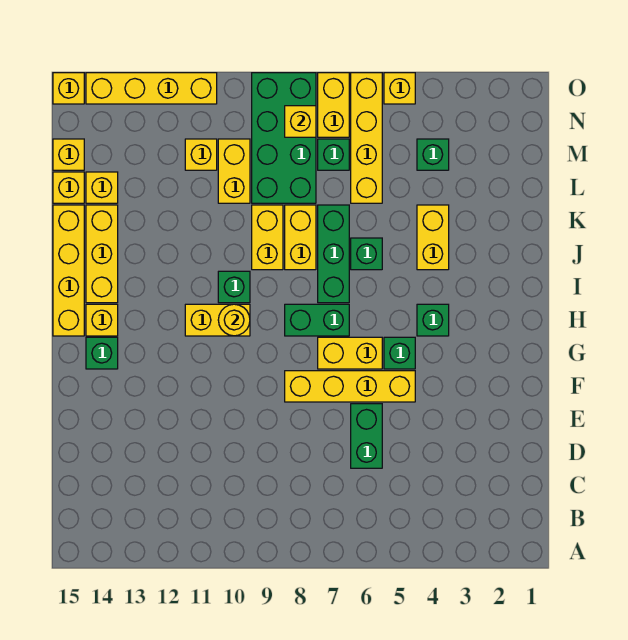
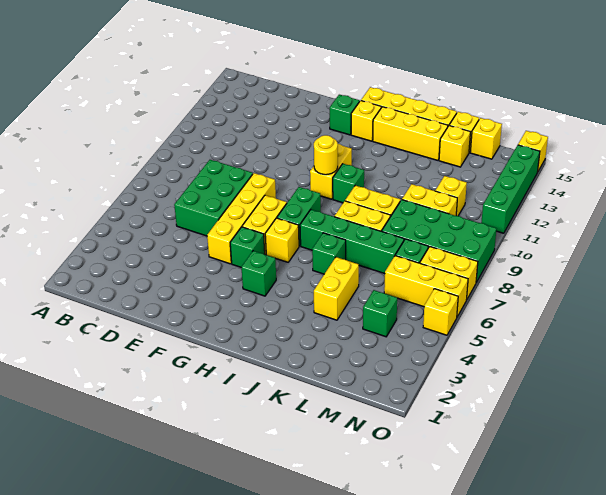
green 1x2 brick [351,404,382,468] -> green 2x3 brick [174,160,253,236]
green 1x3 brick [318,205,349,303] -> green 1x4 brick [300,210,404,274]
yellow 1x2 brick [417,205,449,270] -> yellow 1x2 brick turned to [314,257,359,320]
yellow 1x4 brick [351,73,382,203] -> yellow 1x3 brick [384,256,468,317]
yellow 1x1 brick [285,106,316,137] -> yellow 1x1 brick moved to [265,218,299,262]
yellow 1x4 brick [86,73,217,104] -> green 1x4 brick [481,145,540,233]

